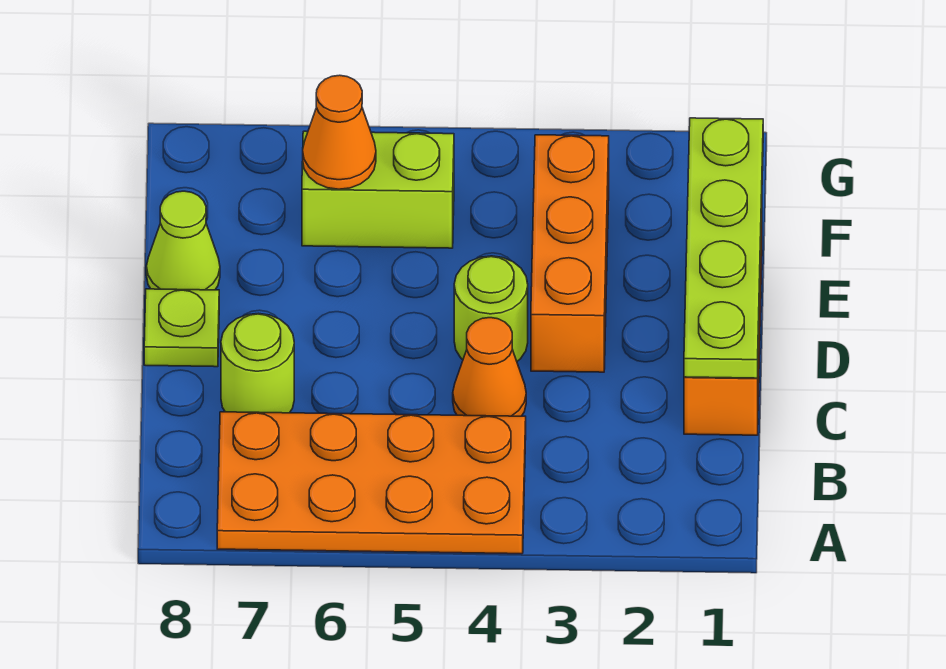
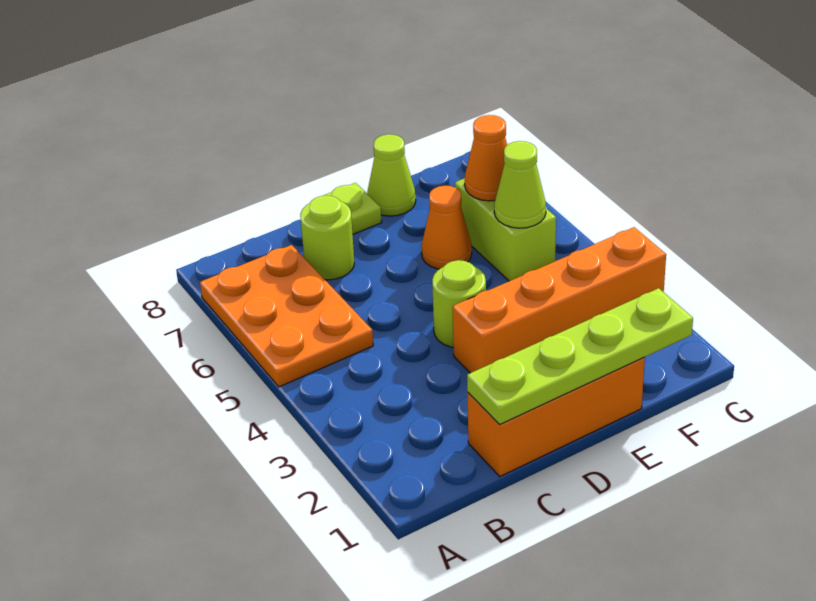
orange 2x4 plate [217,412,526,554] -> orange 2x3 plate [200,245,373,387]
orange 1x1 cone [453,318,526,416] -> orange 1x1 cone moved to [421,186,472,269]
orange 1x3 brick [531,135,609,372] -> orange 1x4 brick [453,227,666,373]
none -> lime 1x1 cone [494,141,546,228]

